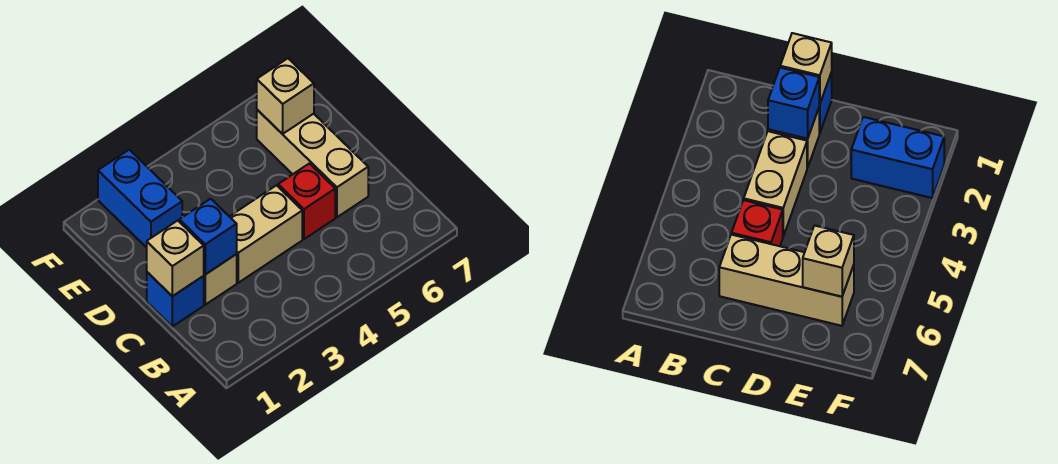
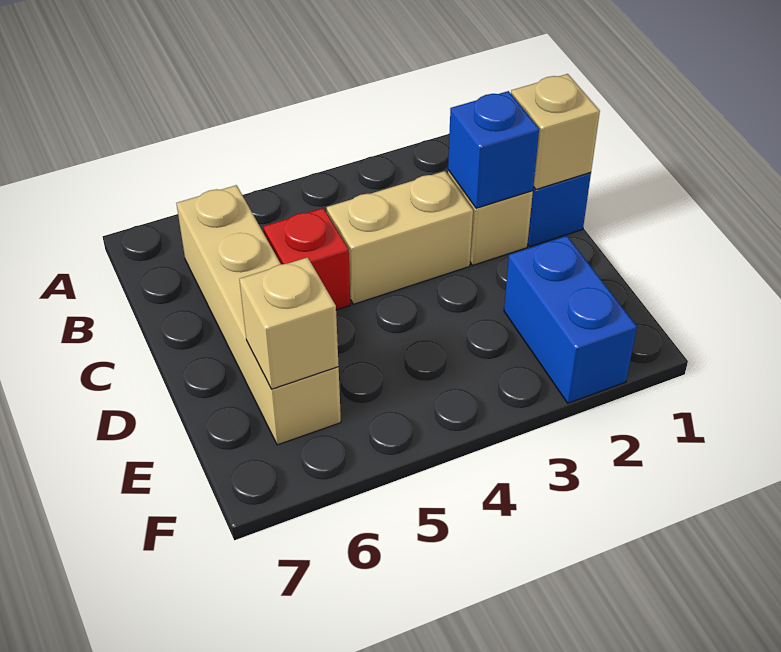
tan 1x3 brick [257,110,368,217] -> tan 1x4 brick [176,185,341,445]

